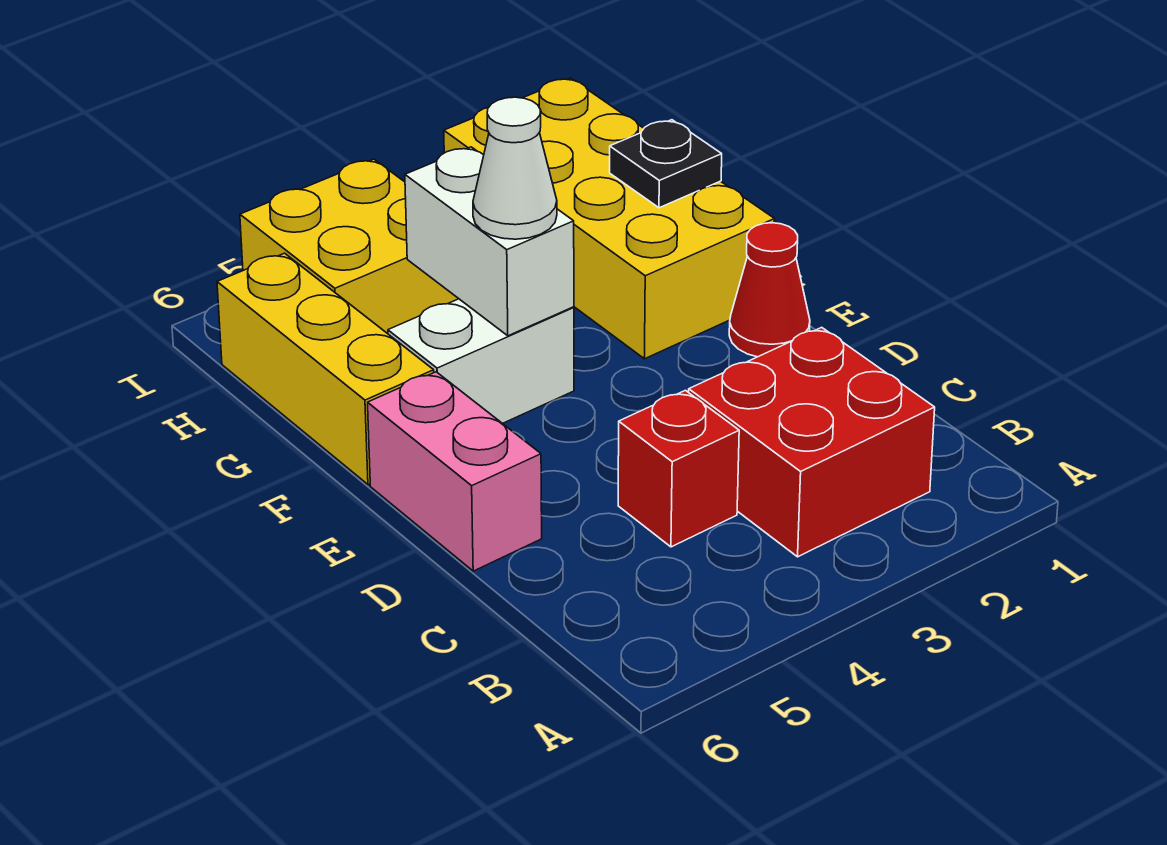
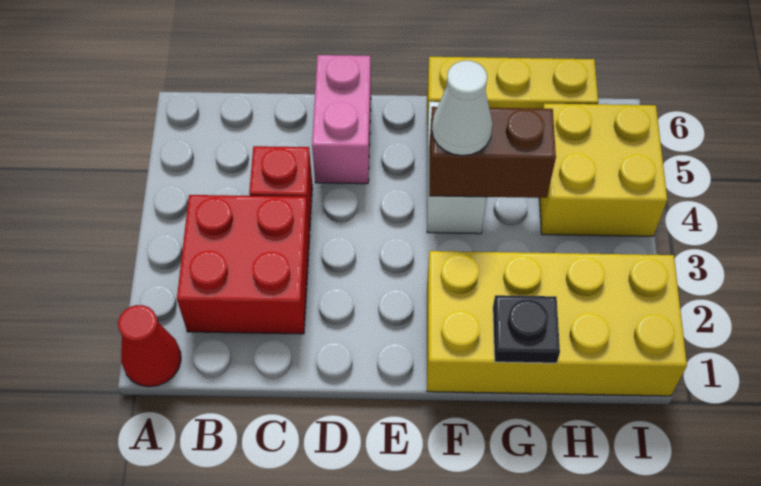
pink 1x2 brick [368,372,542,571] -> pink 1x2 brick turned to [312,55,371,184]
red 1x1 cone [729,223,810,357] -> red 1x1 cone moved to [118,305,181,387]
white 1x2 brick [405,147,574,336] -> brown 1x2 brick [429,107,556,198]

